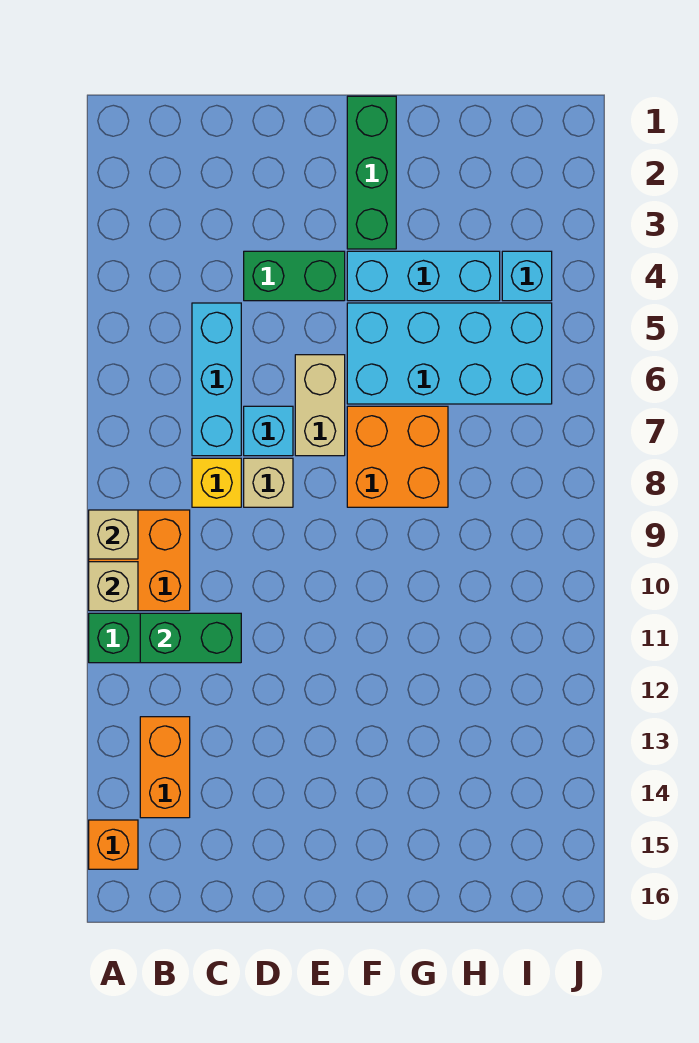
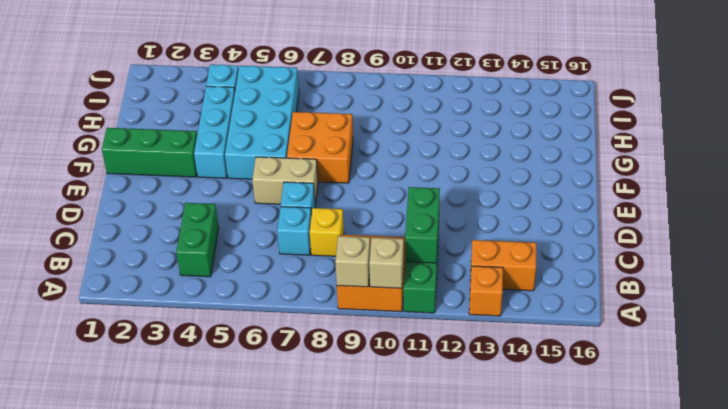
orange 1x1 brick [89,820,138,869] -> orange 1x1 brick moved to [469,266,503,316]
cyan 1x3 brick [192,303,241,456] -> cyan 1x1 brick [277,207,311,255]
green 1x2 brick [244,251,345,301] -> green 1x2 brick moved to [176,203,219,277]
tan 1x1 brick [244,458,293,507] -> none

